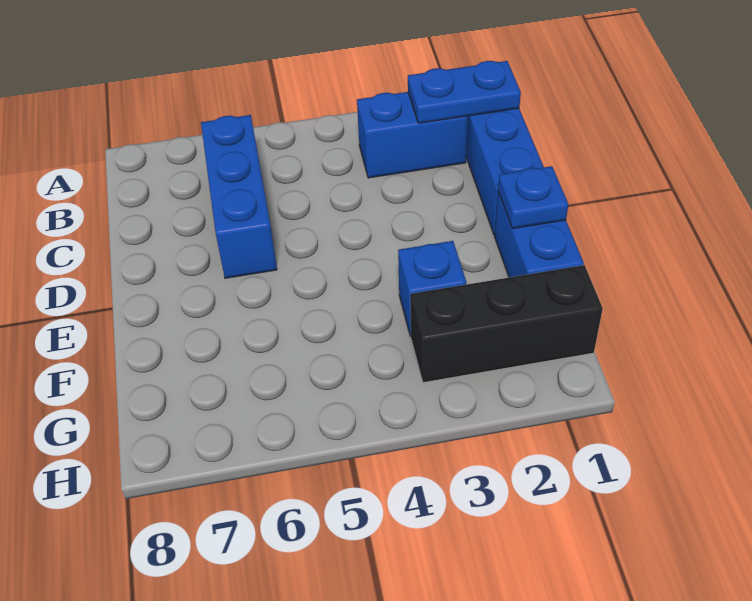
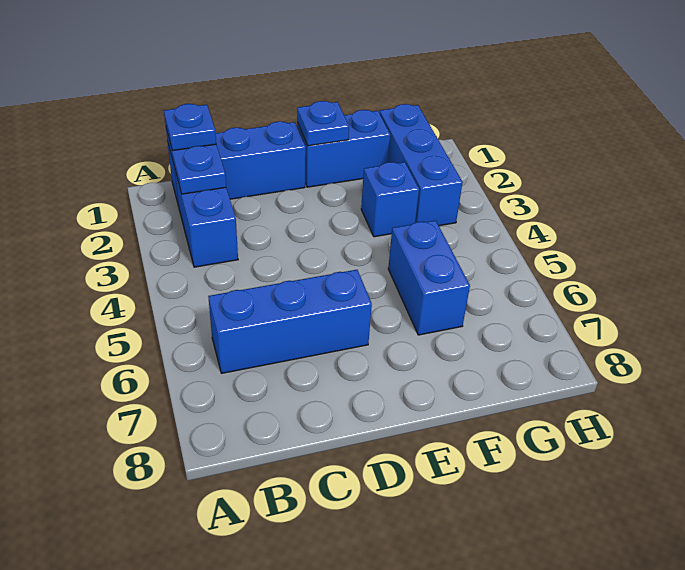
none -> blue 1x1 plate [164,104,216,151]
none -> blue 1x2 brick [388,220,470,335]
black 1x3 brick [410,265,603,383] -> blue 1x3 brick [380,104,463,226]

